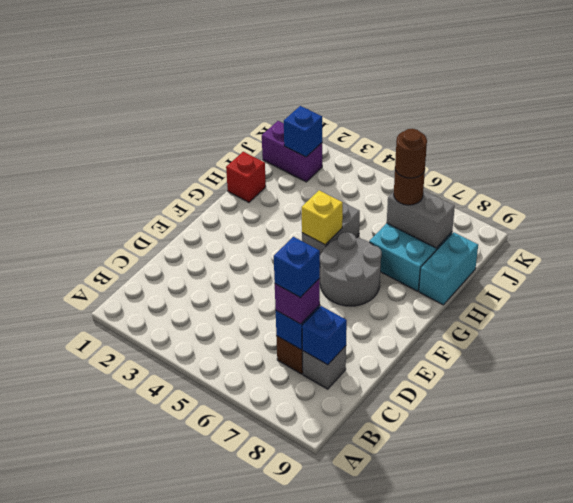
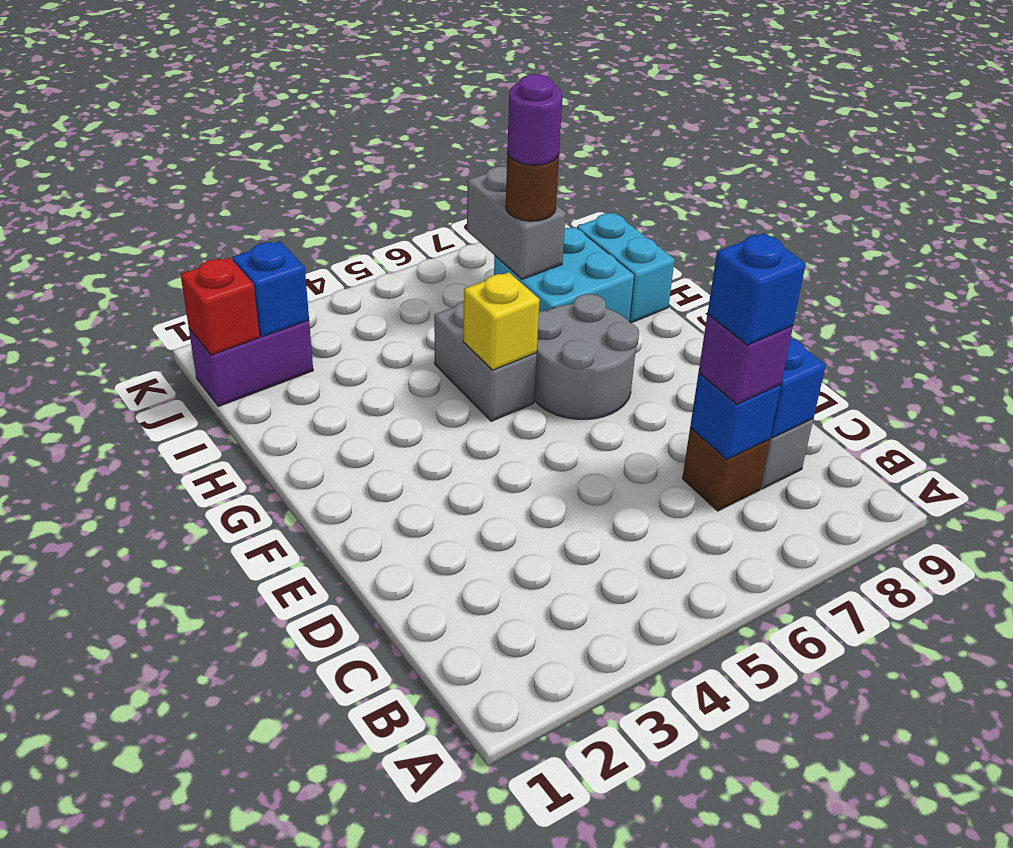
red 1x1 brick [226,152,266,202] -> red 1x1 brick moved to [181,258,260,355]
grey 1x2 brick [387,190,455,248] -> grey 1x2 brick turned to [467,166,566,279]
brown 1x1 round brick [395,129,427,178] -> purple 1x1 round brick [507,74,563,165]

